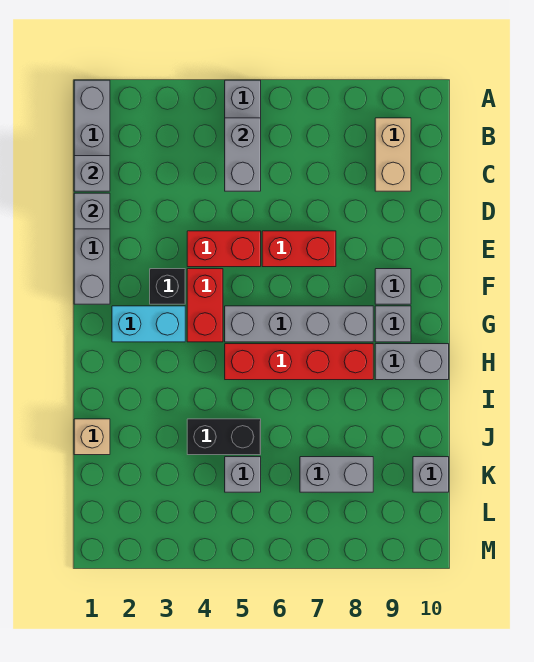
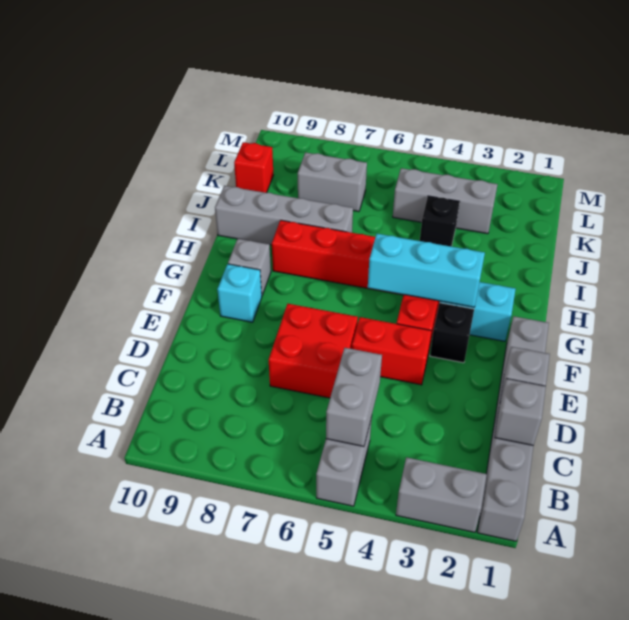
tan 1x2 brick [375,118,411,191] -> none
red 1x2 brick [262,231,336,267] -> red 2x2 brick [269,304,358,398]
grey 1x1 brick [375,269,411,304] -> cyan 1x1 brick [217,264,262,322]
none -> cyan 1x3 brick [368,234,485,307]
grey 1x4 brick [225,306,373,342] -> grey 1x4 brick moved to [215,186,353,245]
grey 1x2 brick [375,344,449,380] -> grey 1x2 brick moved to [396,457,487,532]
tan 1x1 brick [74,419,110,455] -> none
black 1x2 brick [187,419,261,455] -> black 1x1 brick [420,196,459,246]
grey 1x1 brick [225,457,261,492] -> grey 1x3 brick [393,168,498,234]
grey 1x1 brick [413,457,449,492] -> red 1x1 brick [234,142,273,193]

